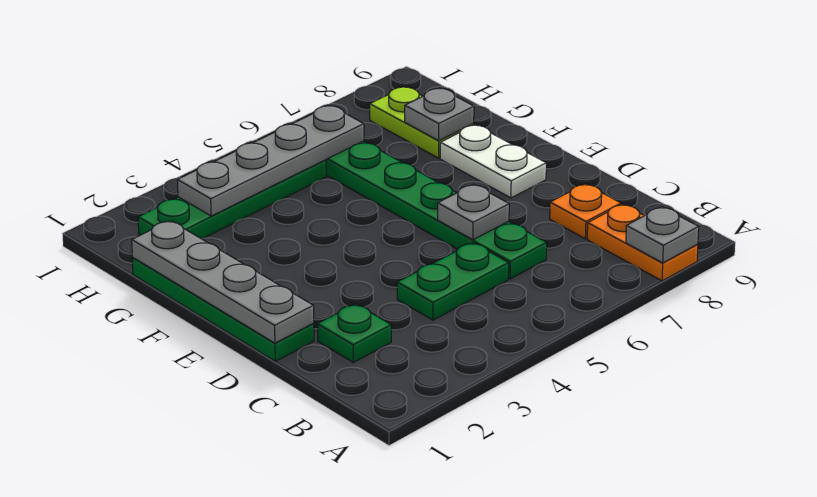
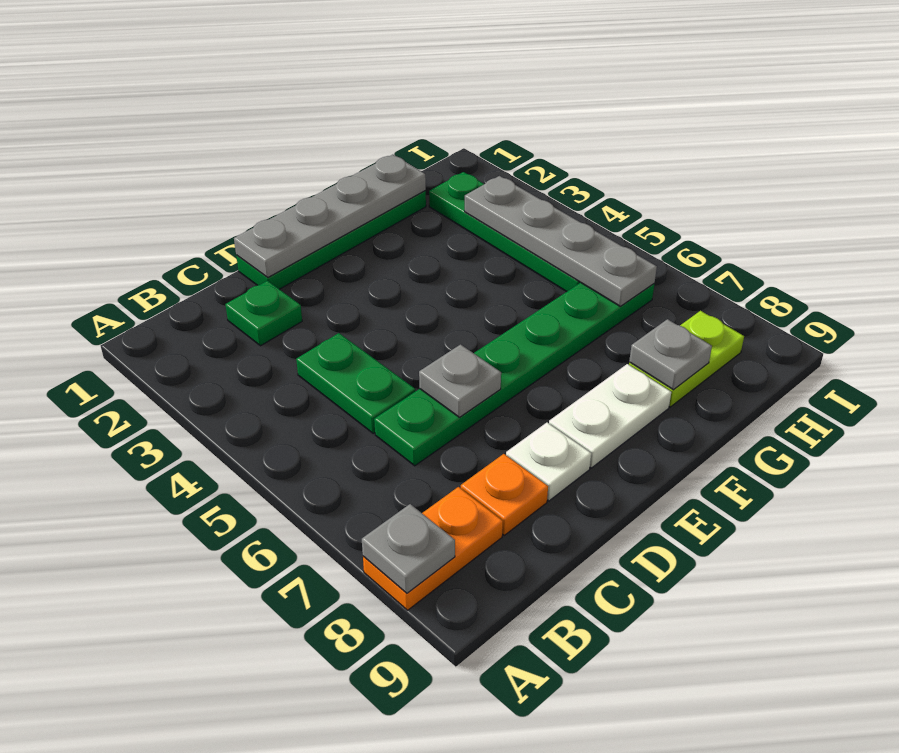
none -> white 1x1 plate [506,423,591,501]

